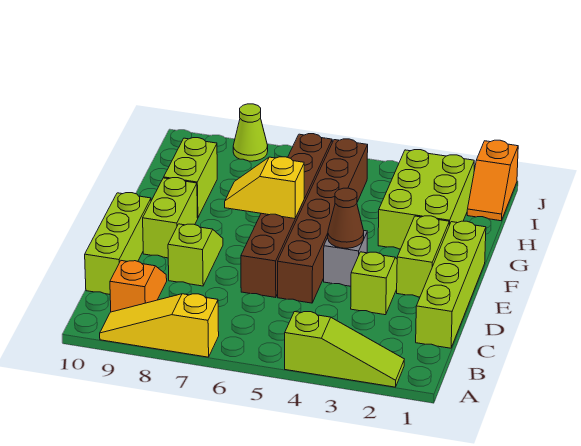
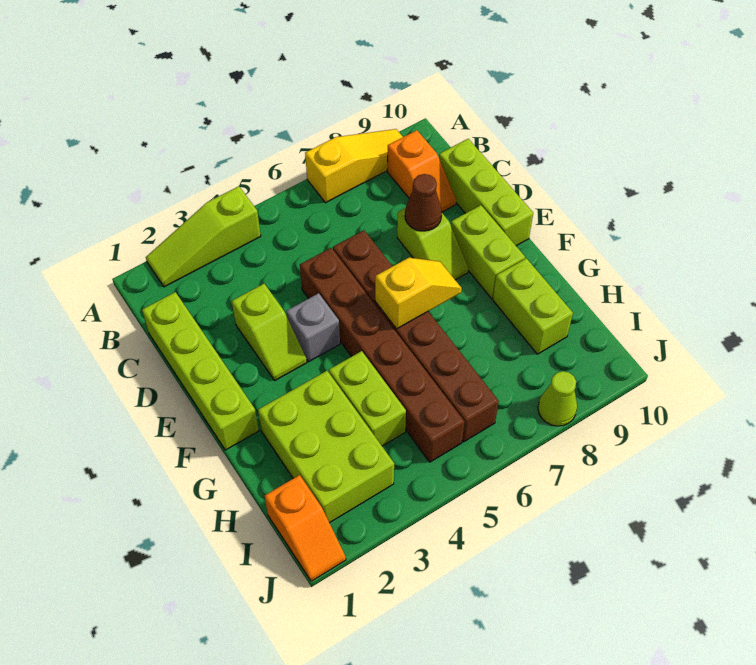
lime 1x2 brick [397,216,449,297] -> lime 1x2 brick moved to [329,351,406,446]
brown 1x1 cone [328,188,364,248] -> brown 1x1 cone moved to [405,174,442,231]
orange 1x2 slope [467,140,518,221] -> orange 1x2 slope turned to [265,475,346,581]

